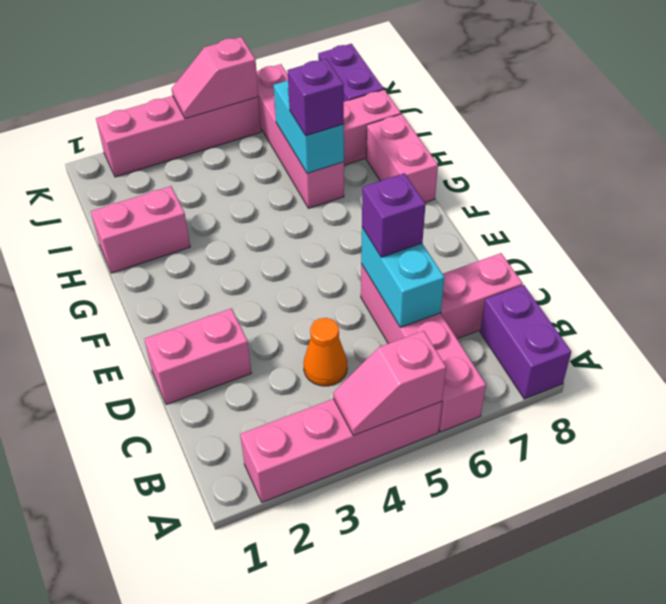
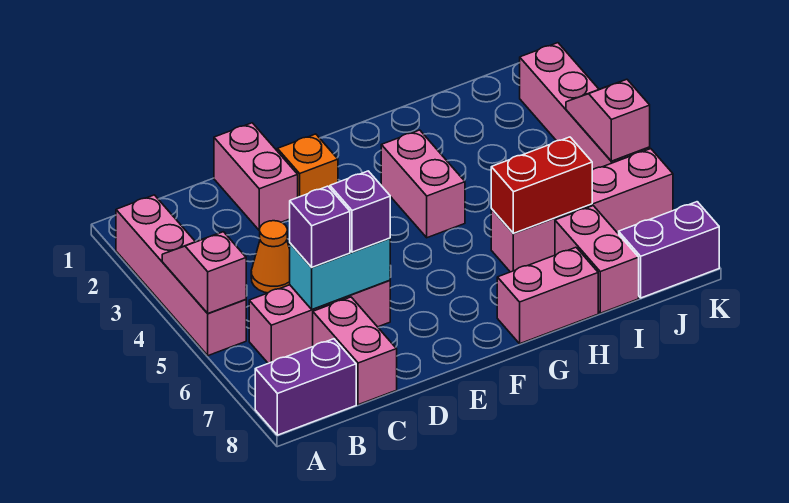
pink 1x4 brick [361,264,486,432] -> pink 1x3 brick [249,280,390,363]
none -> orange 1x1 brick [277,134,338,197]
pink 1x2 brick [91,186,190,273] -> pink 1x2 brick moved to [381,130,465,238]
cyan 1x2 brick [274,81,344,174] -> red 1x2 brick [491,137,592,234]
purple 1x1 brick [287,59,344,136] -> purple 1x1 brick moved to [290,186,350,267]

